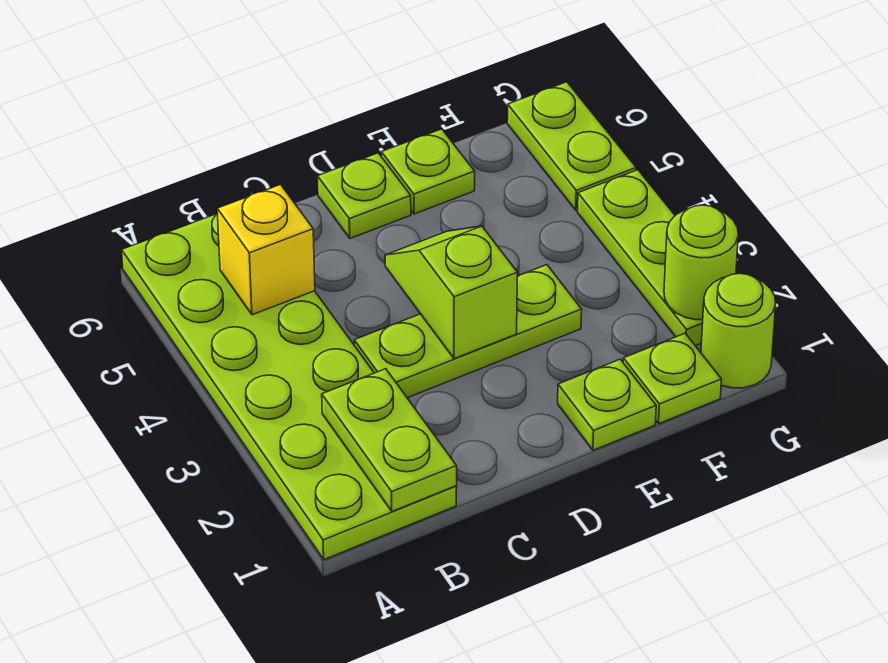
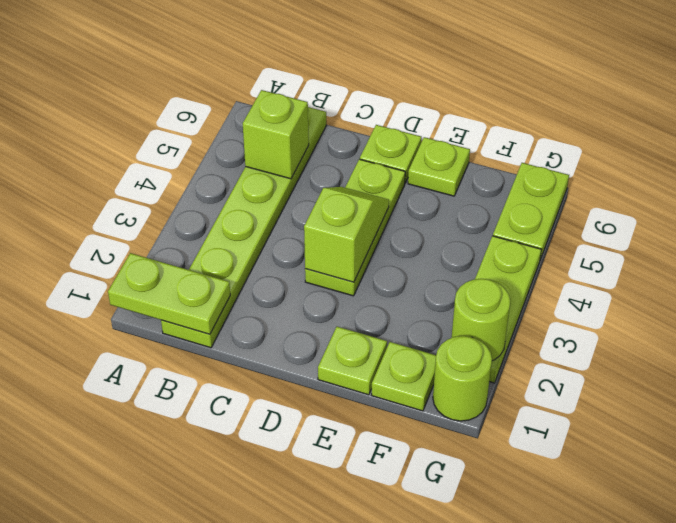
lime 2x6 plate [122,214,457,560] -> lime 1x6 plate [161,107,326,348]
lime 1x2 plate [322,369,457,511] -> lime 1x2 plate turned to [108,253,230,334]
yellow 1x1 brick [217,185,315,315] -> lime 1x1 brick [243,90,309,179]
lime 1x3 plate [354,265,582,398] -> lime 1x3 plate turned to [305,159,405,296]

